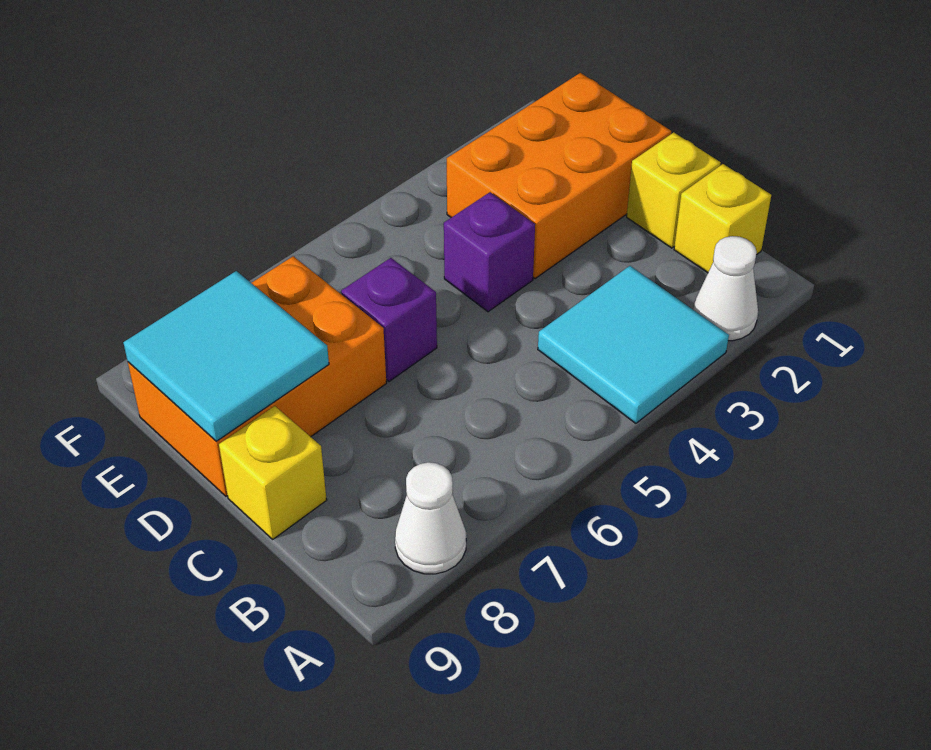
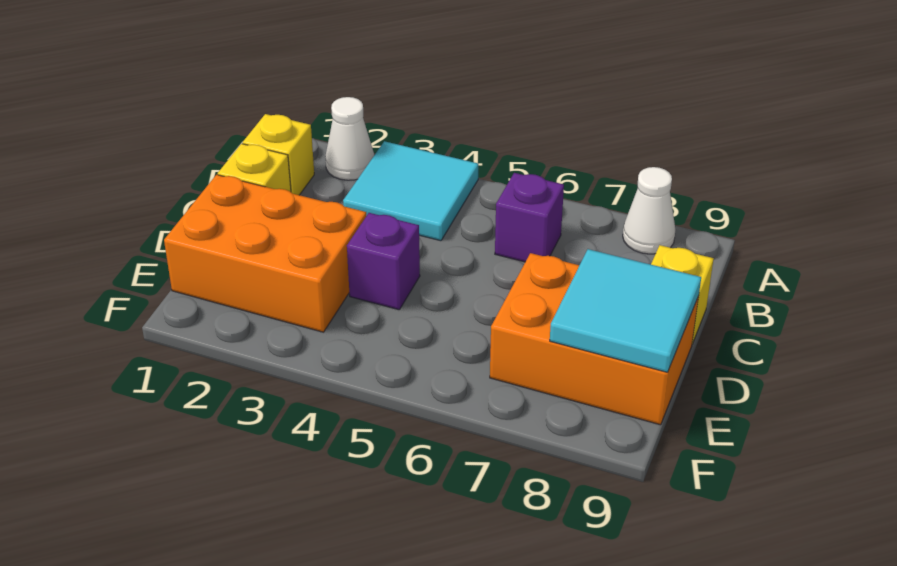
purple 1x1 brick [341,258,437,381] -> purple 1x1 brick moved to [495,173,564,262]

